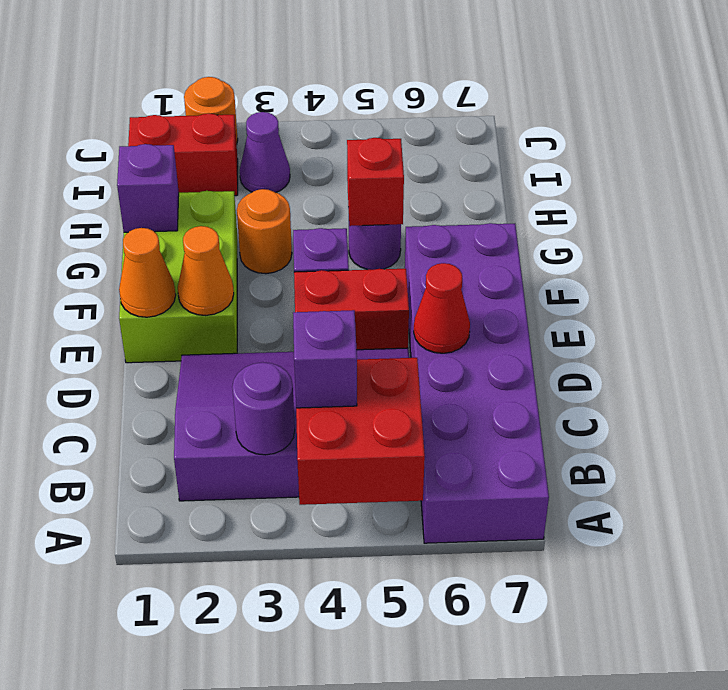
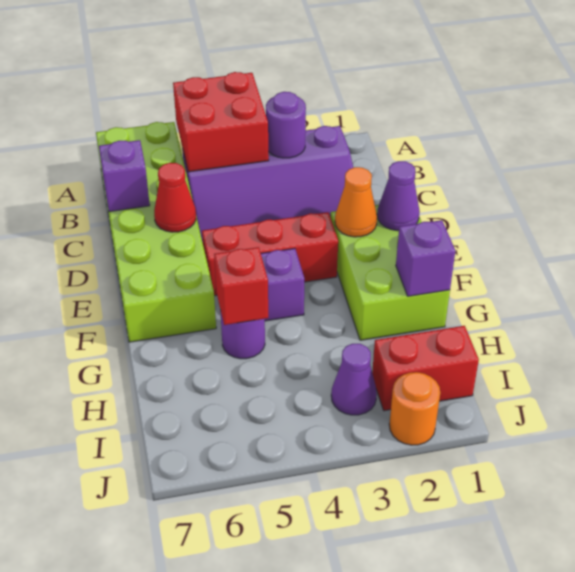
purple 2x6 brick [405,223,549,543] -> lime 2x6 brick [96,122,216,342]
purple 1x1 brick [293,310,357,408] -> purple 1x1 brick moved to [99,140,150,212]
orange 1x1 cone [119,228,176,317] -> purple 1x1 cone [377,161,420,231]
red 1x2 brick [294,269,409,350] -> red 1x3 brick [202,212,338,296]
orange 1x1 round brick [237,189,292,274] -> none

